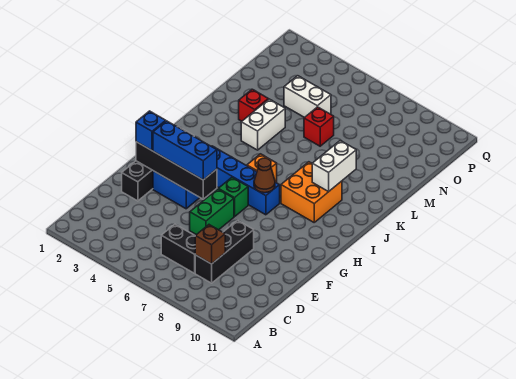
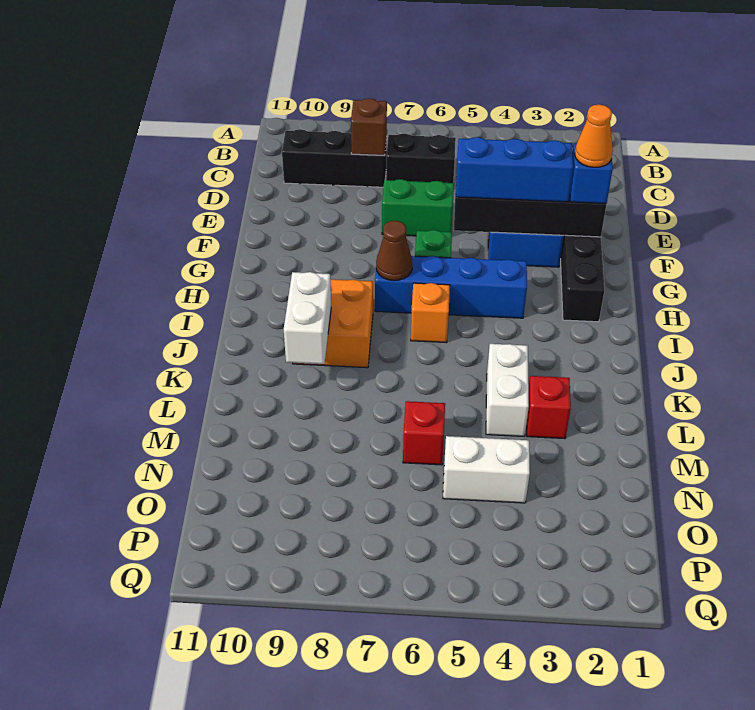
black 1x3 brick [195,220,254,283] -> black 1x3 brick turned to [282,129,387,187]
green 1x2 brick [190,189,234,235] -> green 1x2 brick turned to [382,179,454,236]
none -> orange 1x1 cone [575,104,613,167]

